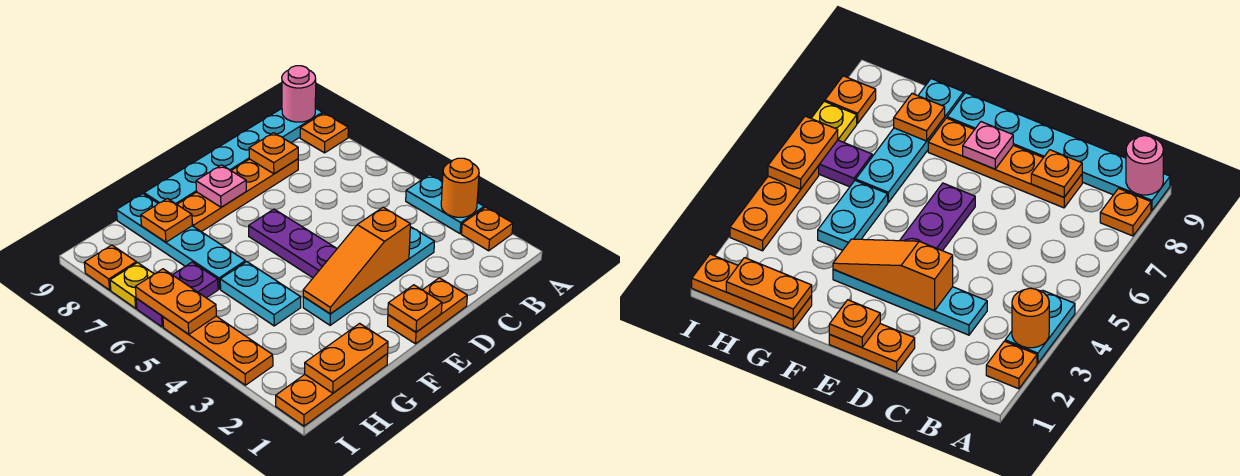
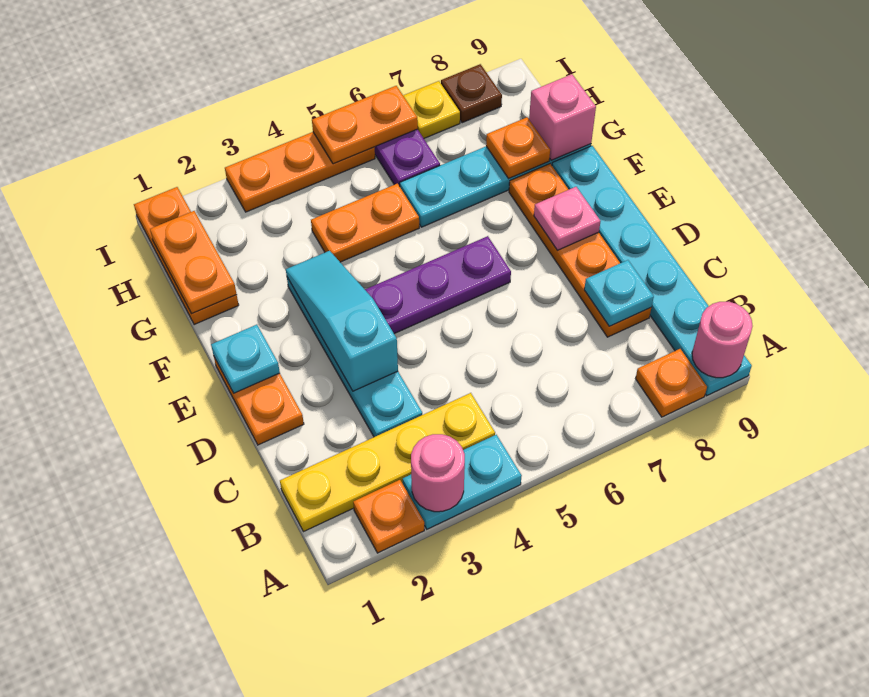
orange 1x1 round brick [441,158,479,217] -> pink 1x1 round brick [411,434,465,512]
none -> yellow 1x4 plate [280,393,495,532]
orange 1x1 plate [249,133,298,174] -> cyan 1x1 plate [584,260,654,326]
orange 1x3 slope [303,207,410,314] -> cyan 1x3 slope [286,251,398,391]
orange 1x1 plate [388,285,442,332] -> cyan 1x1 plate [211,325,280,393]
cyan 1x2 plate [220,262,301,326] -> orange 1x2 plate [311,184,419,262]
none -> pink 1x1 brick [529,74,596,160]
orange 1x1 plate [84,245,136,290] -> brown 1x1 plate [441,64,502,123]

